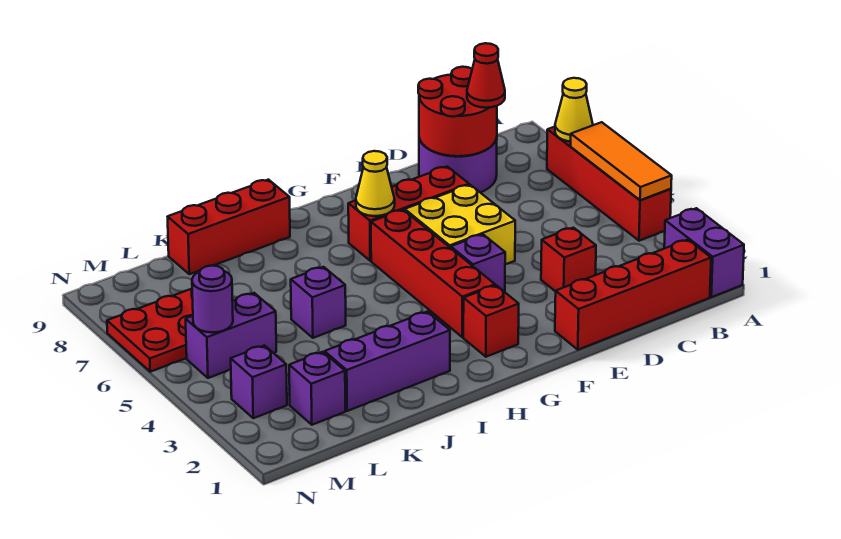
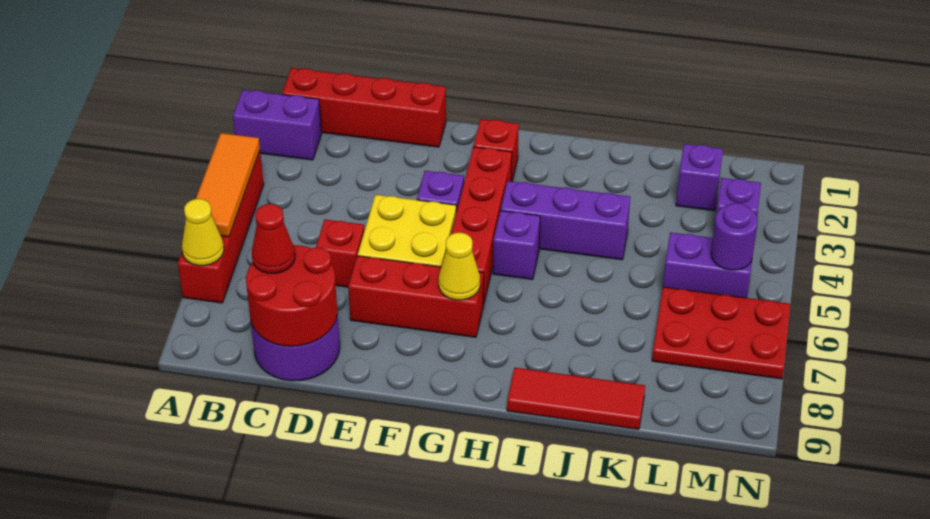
purple 1x2 brick [664,208,744,297] -> purple 1x2 brick turned to [233,90,322,160]
red 1x1 brick [541,228,596,292] -> red 1x1 brick moved to [316,220,365,287]
purple 1x3 brick [325,312,450,411] -> purple 1x3 brick moved to [501,181,630,260]
red 1x3 brick [168,180,290,274] -> red 1x3 tile [507,368,645,429]
purple 1x1 brick [291,267,346,338] -> purple 1x1 brick moved to [493,211,540,280]

